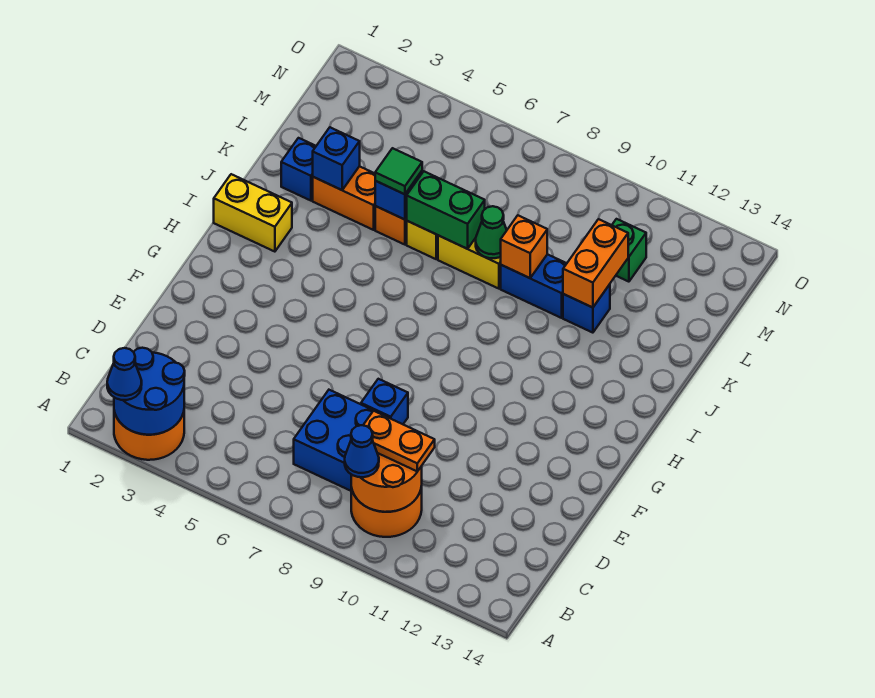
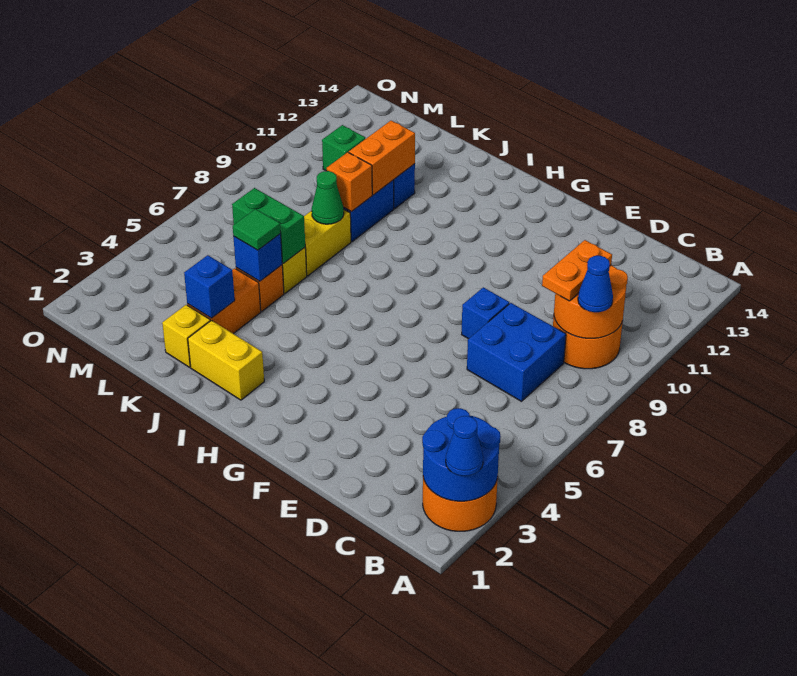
yellow 1x2 brick [214,174,292,252] -> yellow 1x2 brick turned to [188,320,264,400]
blue 1x1 brick [281,138,316,201] -> yellow 1x1 brick [162,305,210,367]
green 1x2 brick [407,172,485,249] -> green 1x2 brick turned to [232,188,305,263]
orange 1x2 brick [563,219,628,308] -> orange 1x2 brick turned to [349,121,415,195]

